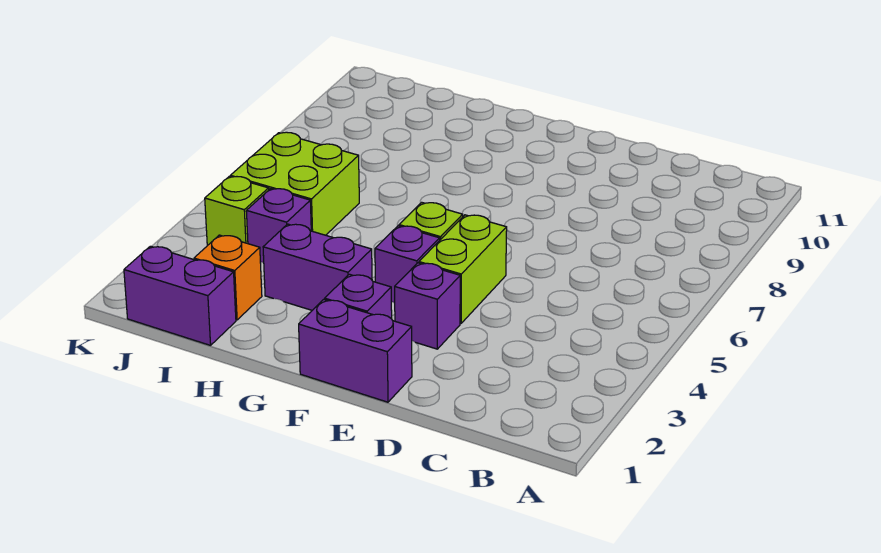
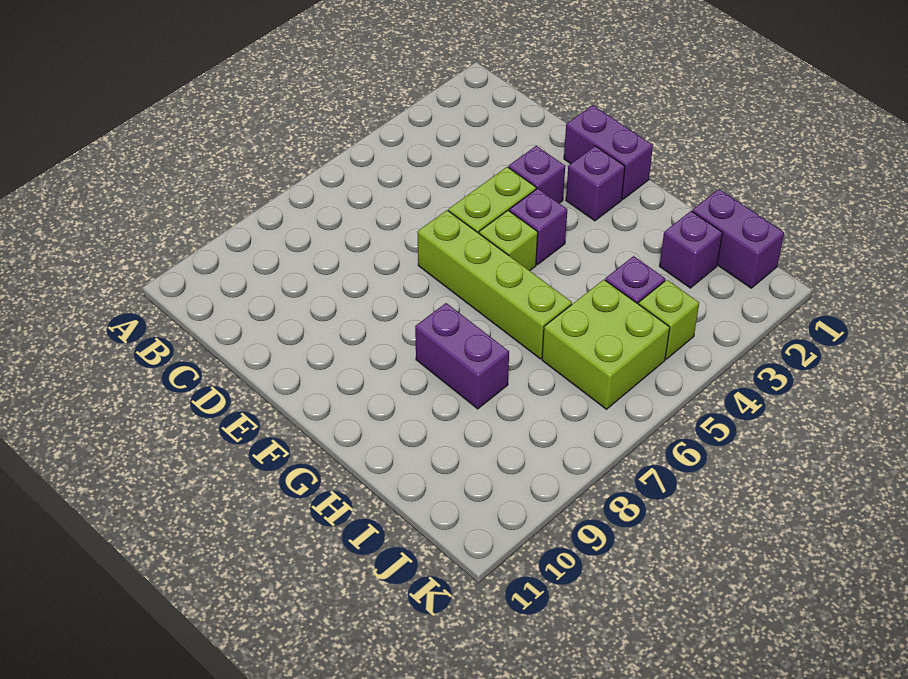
none -> lime 1x4 brick [417,210,572,359]
purple 1x2 brick [263,224,372,310] -> purple 1x2 brick moved to [415,303,509,409]
orange 1x1 brick [194,235,262,320] -> purple 1x1 brick [660,211,723,288]

